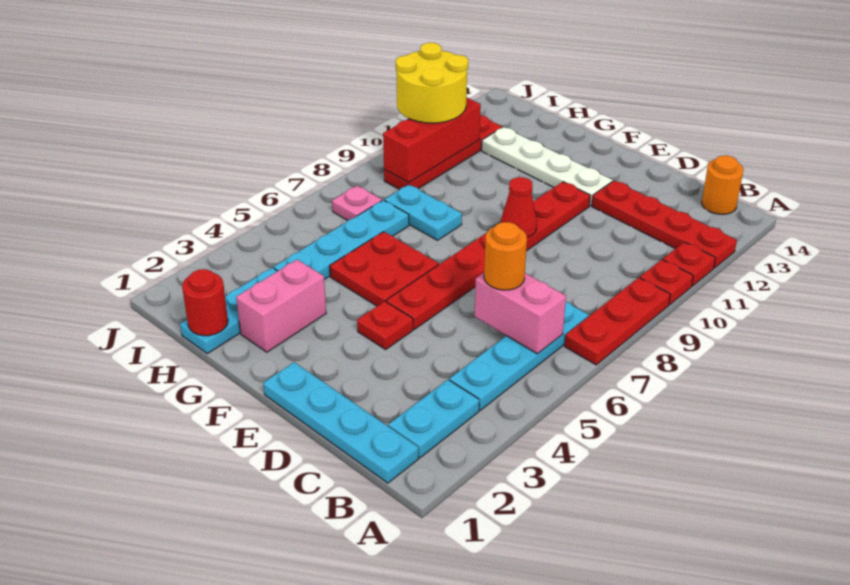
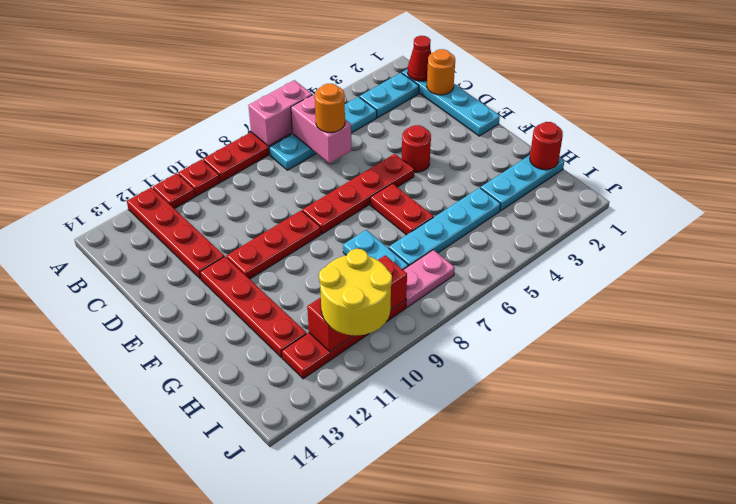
orange 1x1 round brick [702,155,744,214] -> orange 1x1 round brick moved to [427,49,455,95]
red 1x1 plate [357,301,413,349] -> red 1x1 round brick [402,125,431,172]
red 1x1 cone [501,177,537,237] -> red 1x1 cone moved to [408,36,431,81]
white 1x4 plate [482,127,613,206] -> red 1x4 plate [200,257,307,358]
red 2x2 plate [330,232,439,306] -> red 1x2 plate [370,184,434,235]
pink 1x2 brick [236,260,326,352] -> pink 1x2 brick moved to [248,80,312,146]
pink 1x1 plate [332,186,382,220] -> pink 1x2 plate [404,250,455,307]

